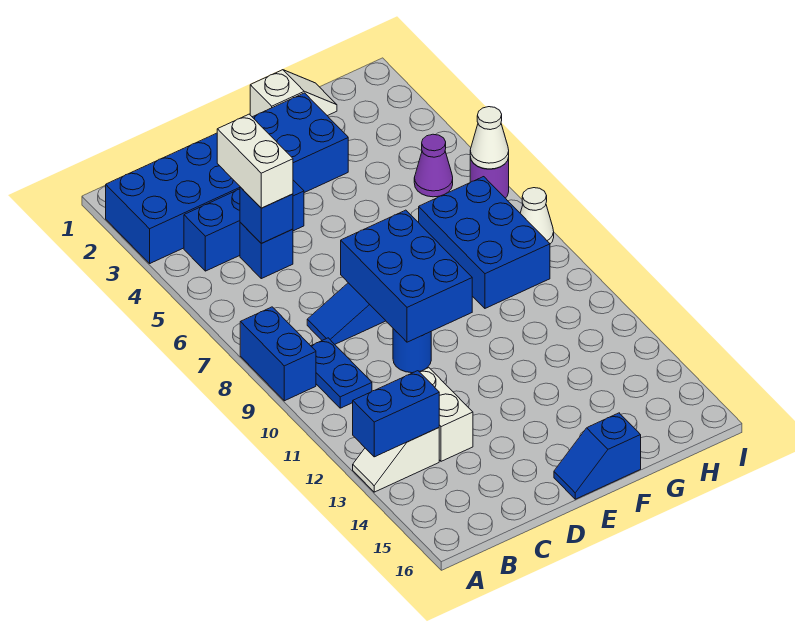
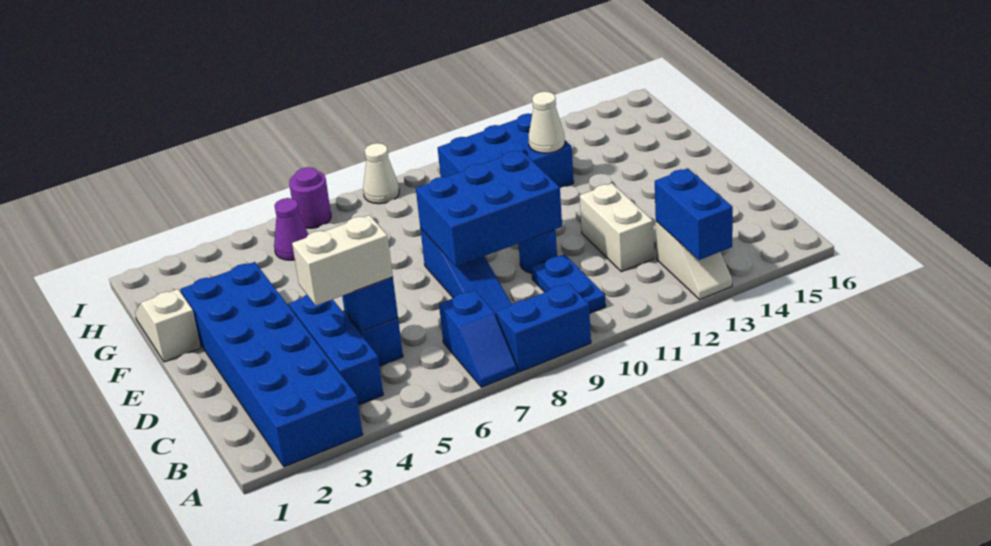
blue 1x2 plate [311,338,372,408] -> blue 1x2 plate turned to [531,254,606,314]
white 1x2 brick [420,368,473,461] -> white 1x2 brick turned to [580,183,654,272]
blue 1x2 slope [554,413,641,499] -> blue 1x2 slope moved to [439,290,517,387]
blue 2x3 brick [419,177,550,308] -> blue 2x3 brick moved to [438,113,574,188]
white 1x1 cone [470,107,509,169] -> white 1x1 cone moved to [528,92,565,153]

